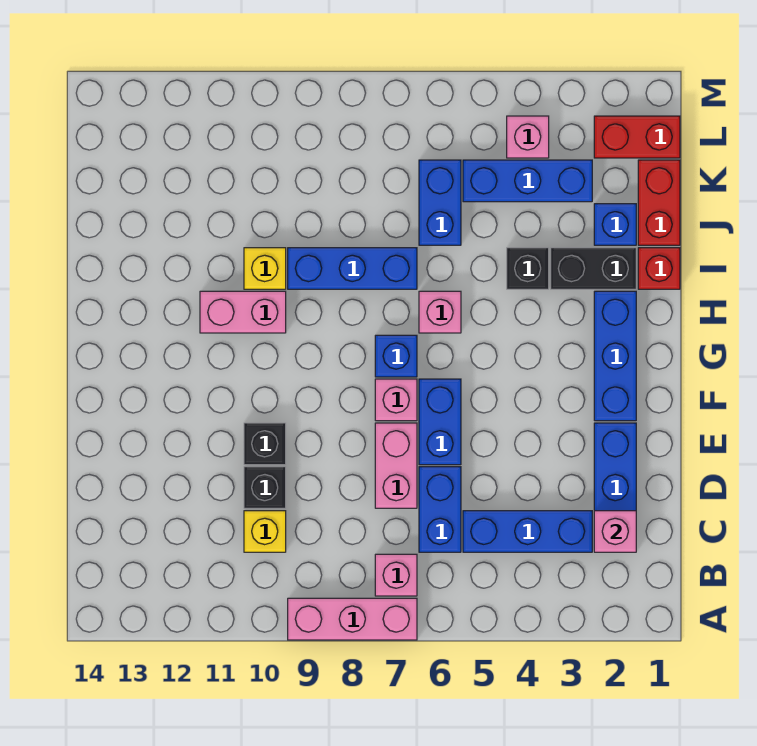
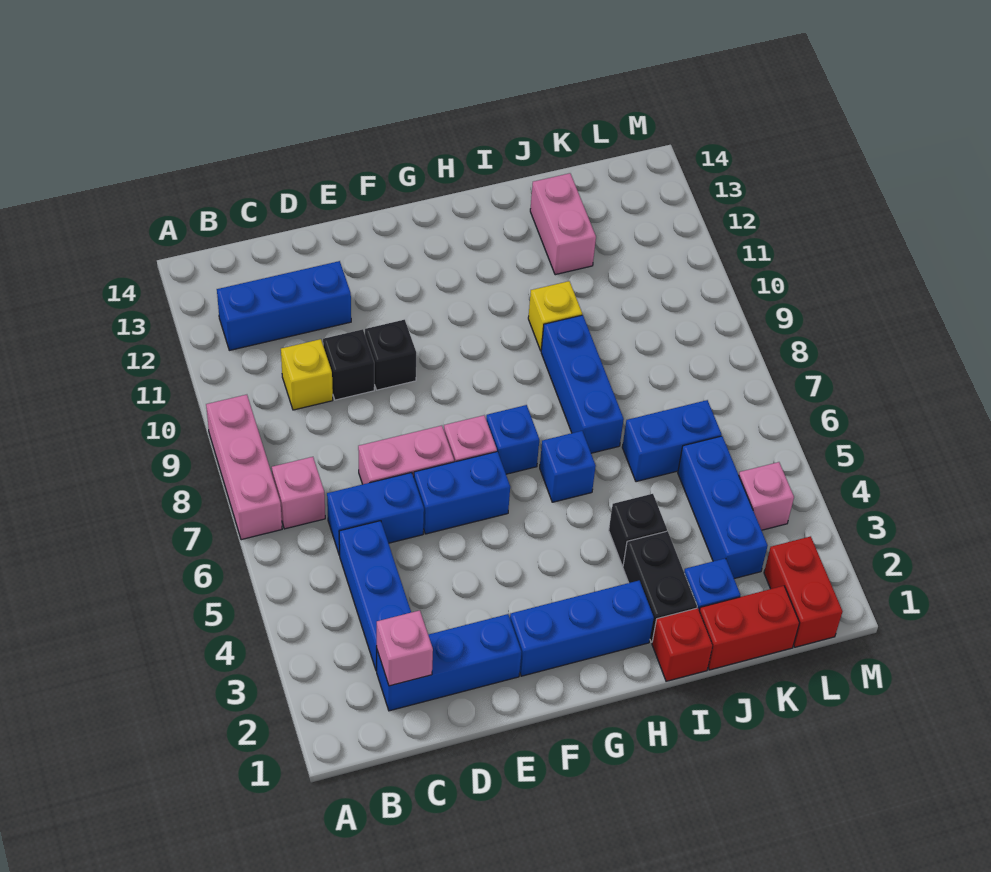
none -> blue 1x3 brick [217,261,351,350]
pink 1x1 brick [419,291,461,333] -> blue 1x1 brick [540,431,596,502]
pink 1x2 brick [200,291,286,333] -> pink 1x2 brick moved to [530,173,596,275]

